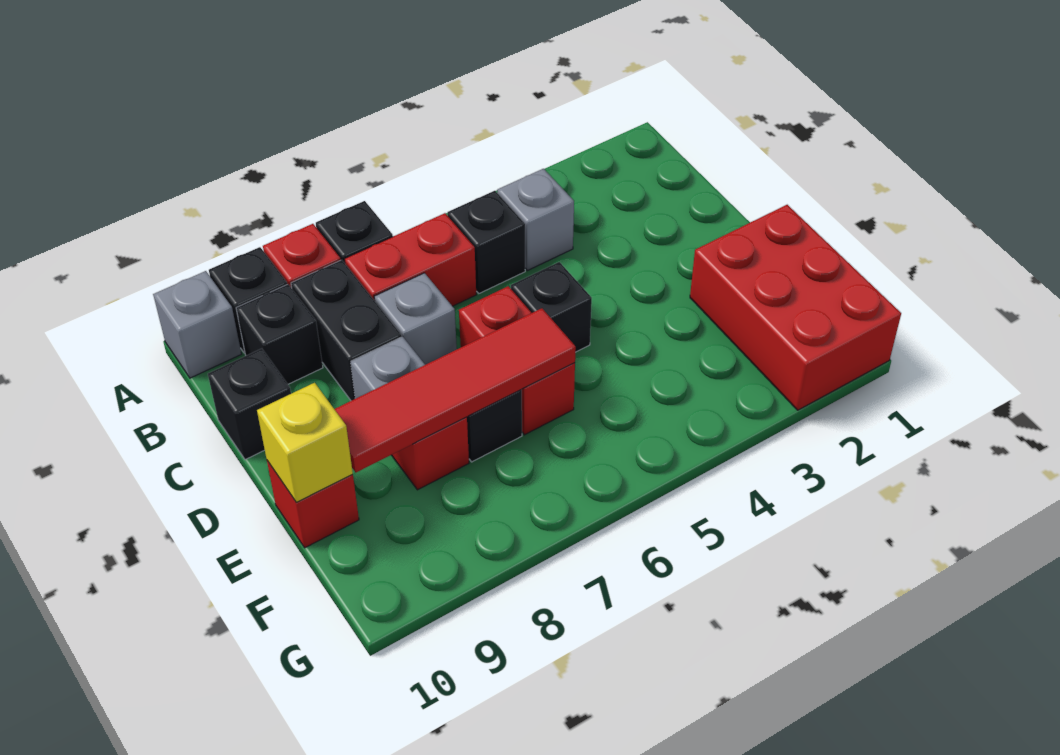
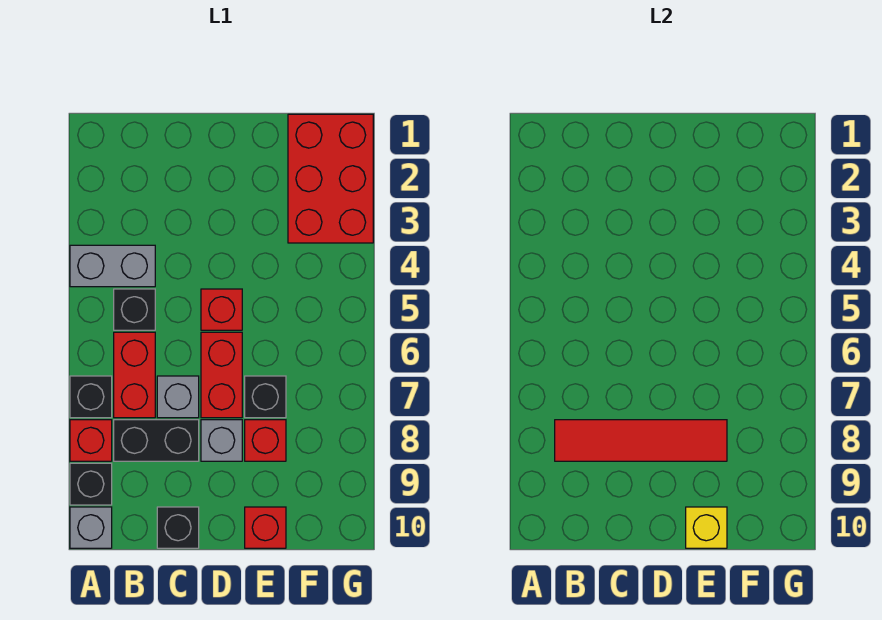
grey 1x1 brick [497,169,574,271] -> grey 1x2 brick [70,245,155,287]
black 1x1 brick [236,284,323,384] -> none
black 1x1 brick [511,262,592,352] -> red 1x1 brick [201,289,242,330]
red 1x2 brick [459,286,575,435] -> red 1x2 brick turned to [201,332,242,418]
red 2x3 brick [690,205,901,410] -> red 2x3 brick turned to [288,114,373,243]
red 1x4 tile [335,308,576,472] -> red 1x4 tile turned to [555,420,727,461]

